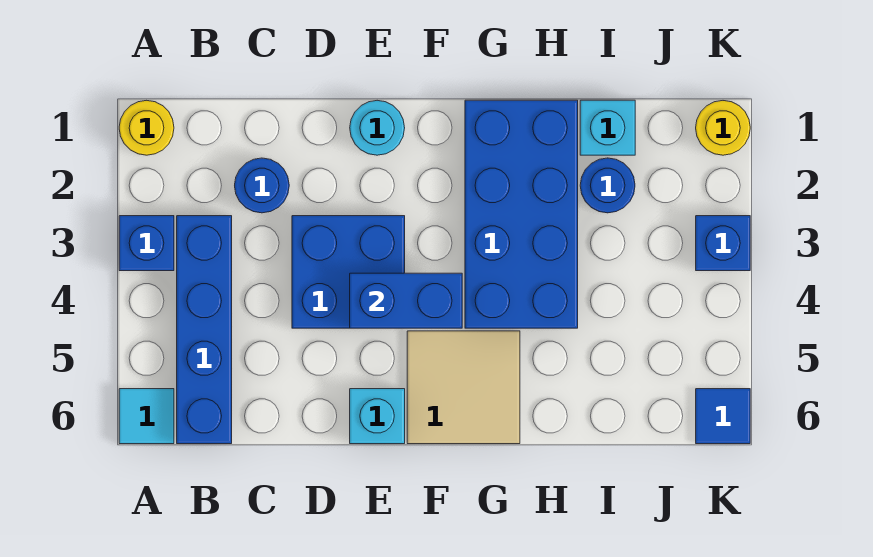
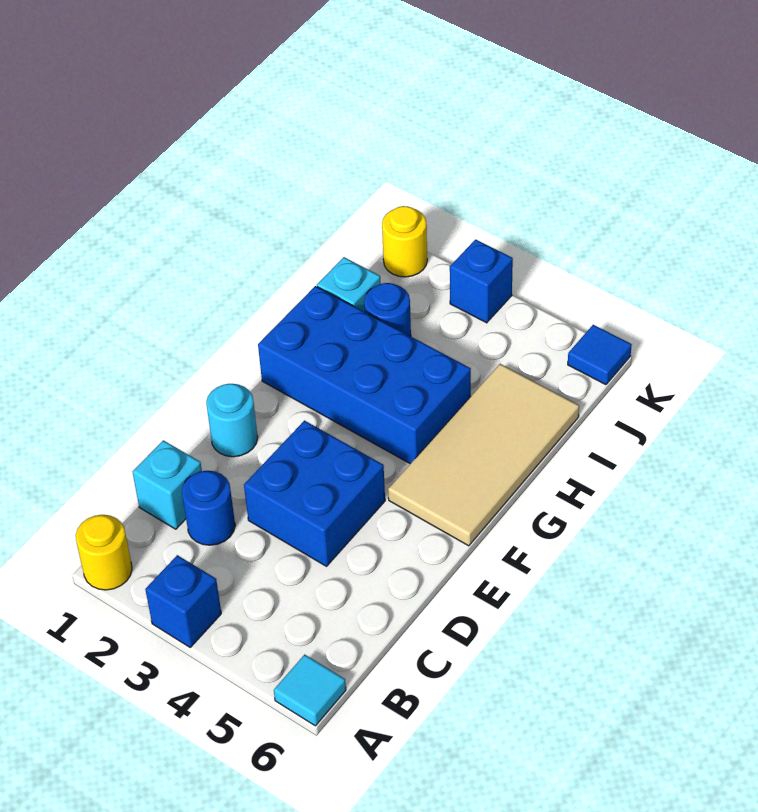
blue 1x4 brick [177,216,232,444] -> none
blue 1x2 brick [350,273,462,328] -> none
cyan 1x1 brick [350,389,405,444] -> cyan 1x1 brick moved to [133,440,202,529]
tan 2x2 tile [407,331,520,444] -> tan 2x4 tile [388,364,579,546]

